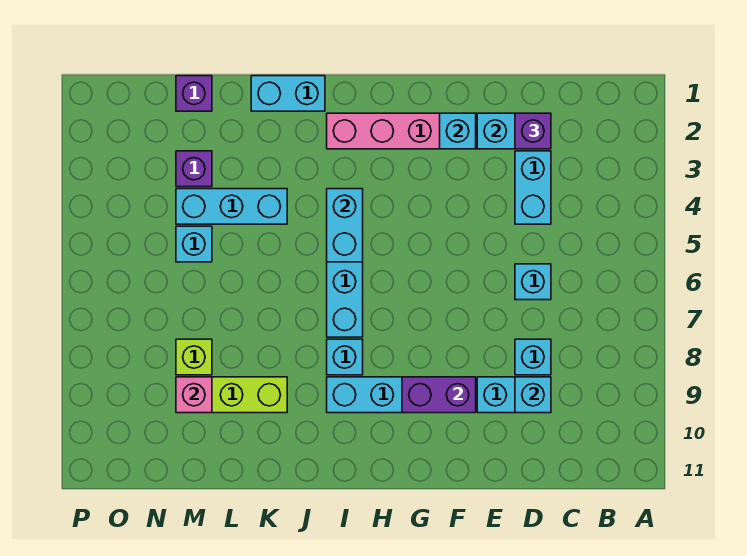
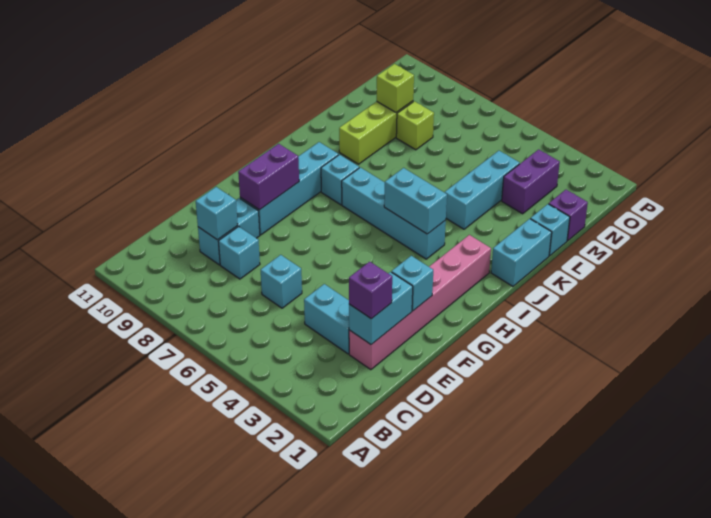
purple 1x1 brick [176,151,212,187] -> purple 1x2 brick [502,149,560,214]
cyan 1x1 brick [176,226,212,262] -> cyan 1x1 brick moved to [531,204,570,256]
pink 1x1 brick [176,377,212,413] -> lime 1x1 brick [377,64,414,112]

